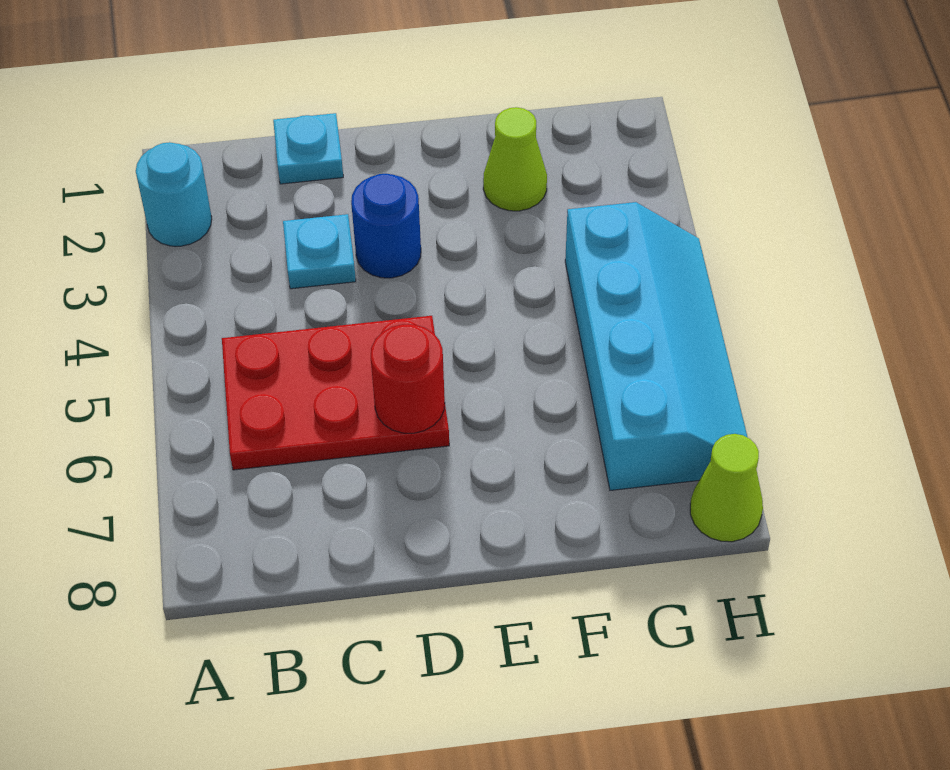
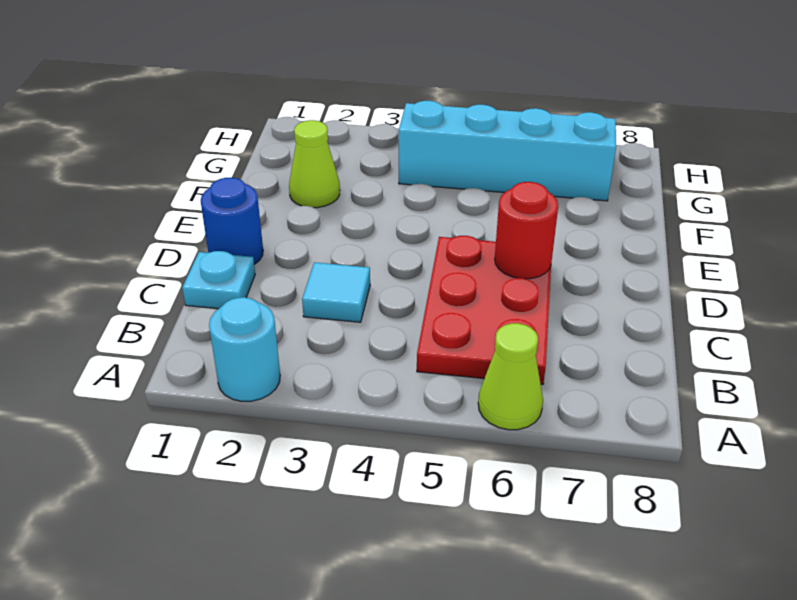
cyan 1x1 plate [283,214,356,289] -> cyan 1x1 tile [302,262,370,322]
blue 1x1 round brick [351,174,421,278] -> blue 1x1 round brick moved to [201,178,263,264]
lime 1x1 cone [690,434,763,542] -> lime 1x1 cone moved to [478,323,543,430]

